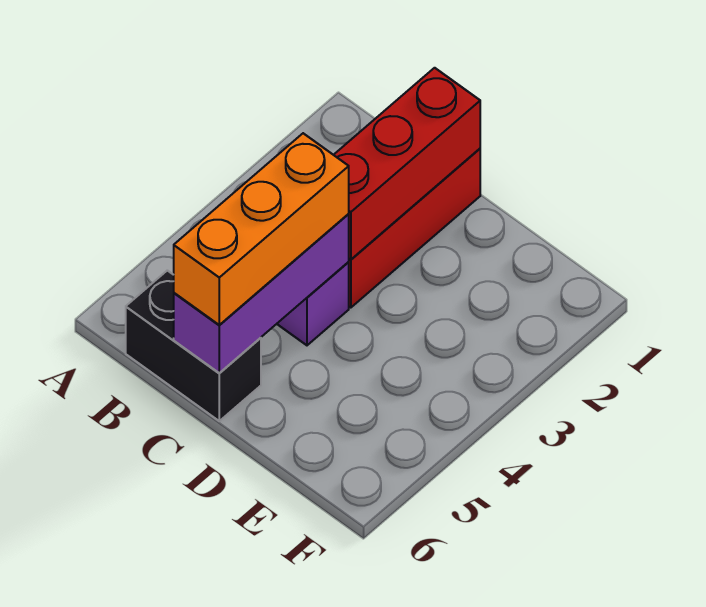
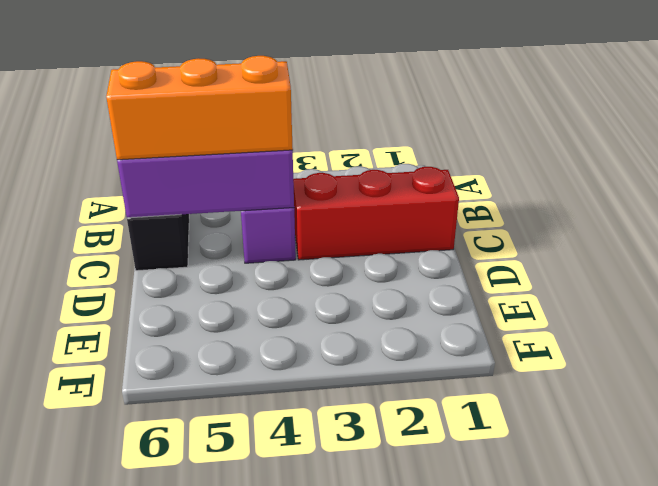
red 1x3 brick [334,68,480,260] -> none

